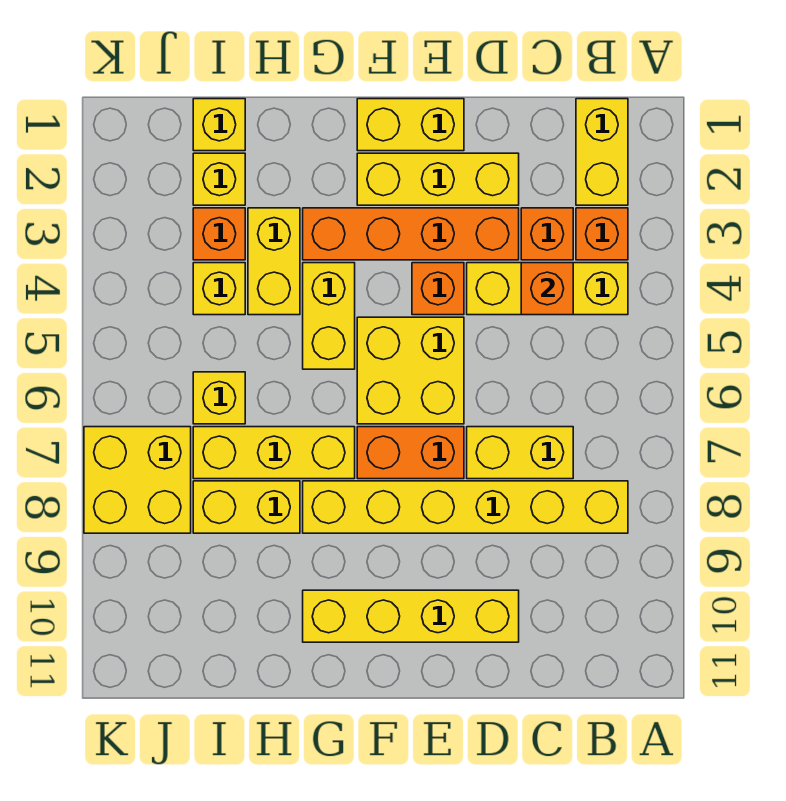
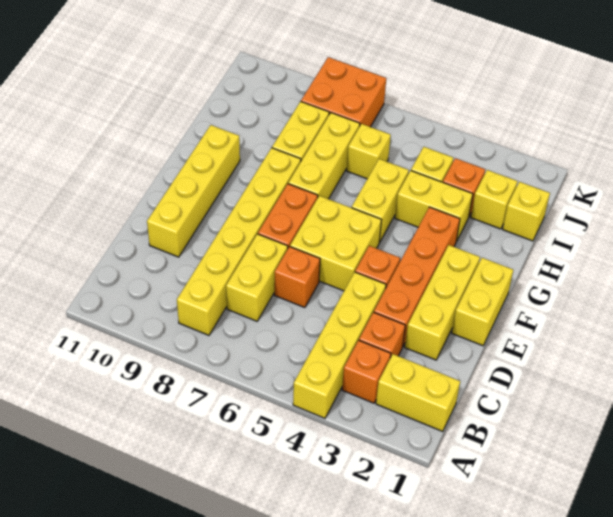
yellow 1x3 brick [467,263,628,315] -> yellow 1x4 brick [293,272,386,418]
orange 1x1 brick [521,263,573,315] -> orange 1x1 brick moved to [274,247,320,308]
yellow 1x2 brick [303,263,355,369] -> yellow 1x2 brick turned to [352,159,409,243]
yellow 2x2 brick [84,427,191,533] -> orange 2x2 brick [301,57,386,127]

